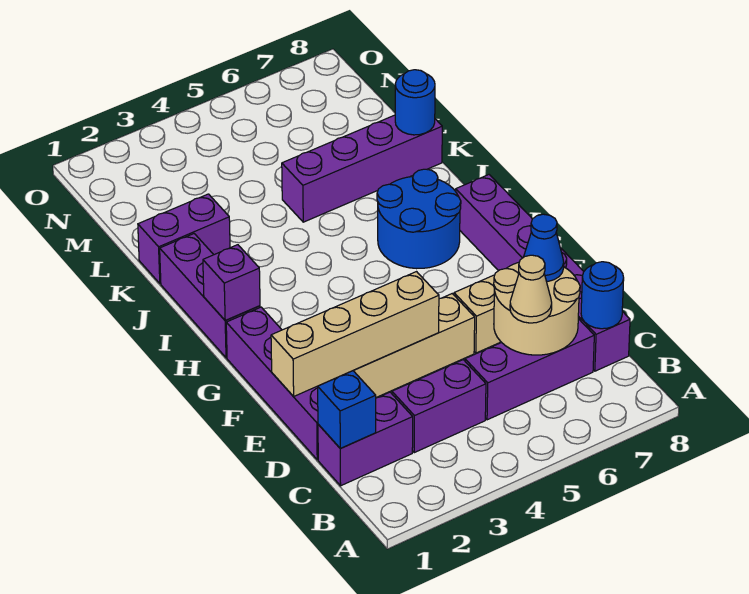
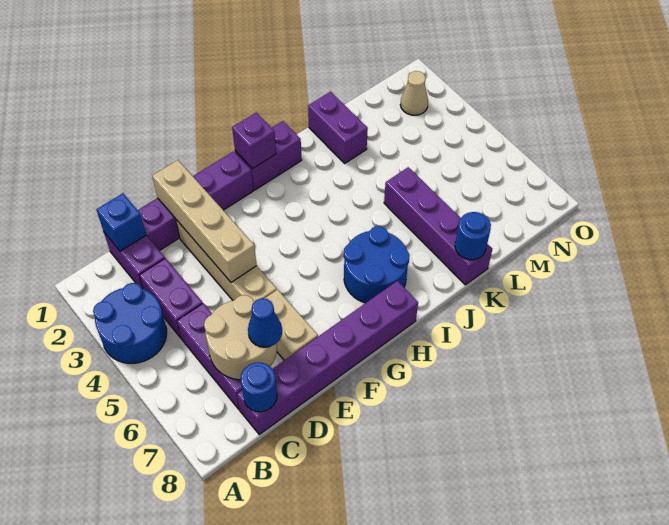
none -> blue 2x2 round brick [93,283,167,363]
tan 1x1 cone [510,255,552,323] -> tan 1x1 cone moved to [400,71,428,115]
purple 1x3 brick [160,234,260,358] -> purple 1x2 brick [235,121,302,190]

